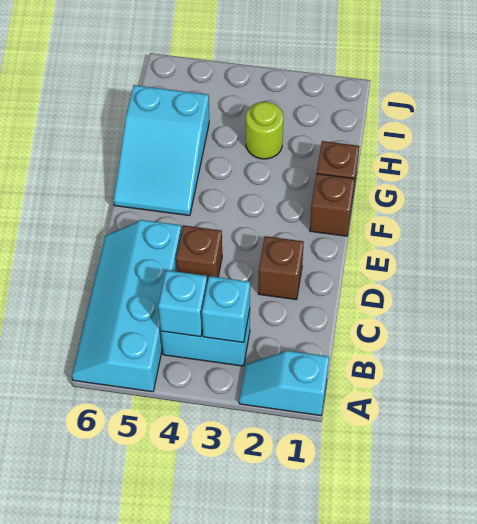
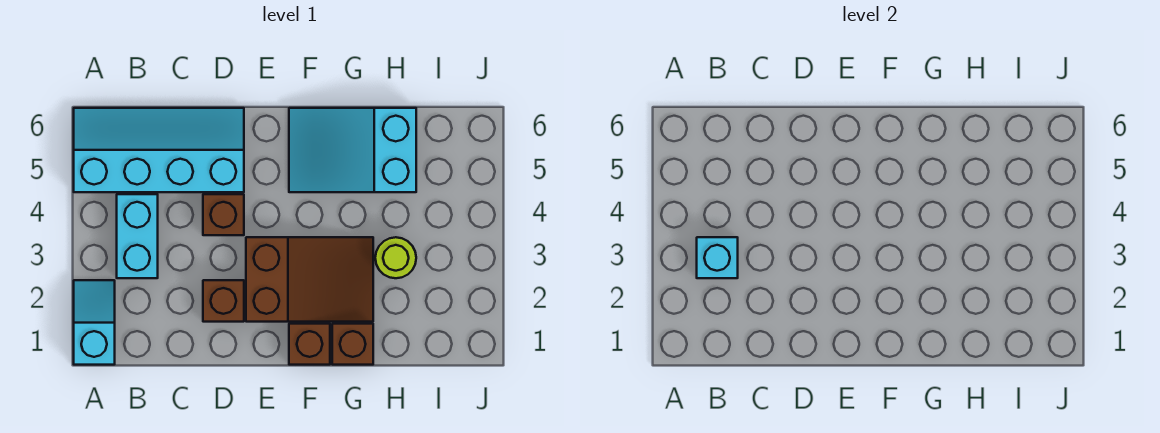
cyan 1x1 brick [158,270,207,337] -> none
none -> brown 2x3 slope [246,237,373,322]

